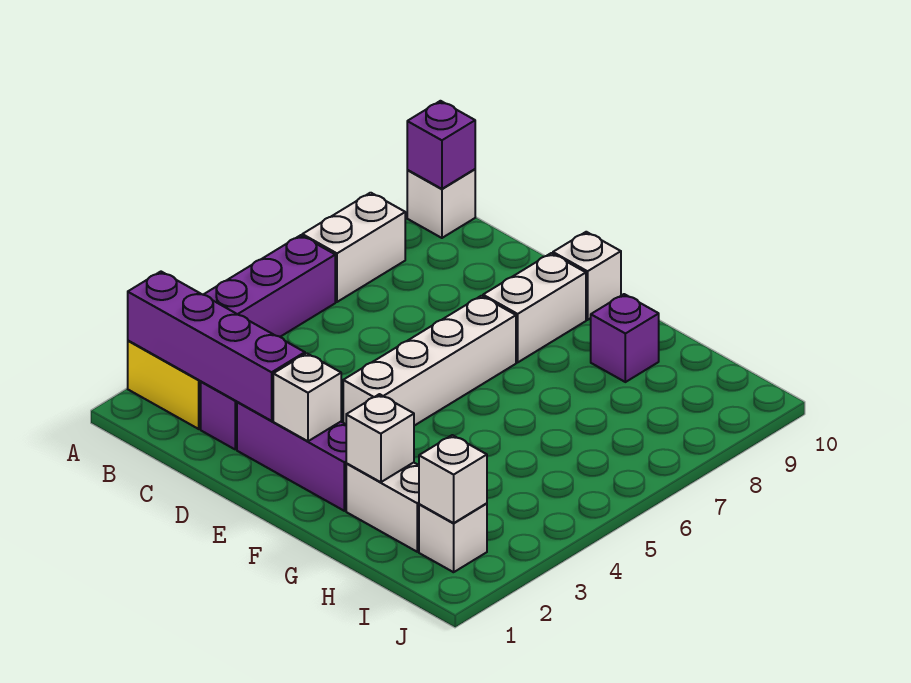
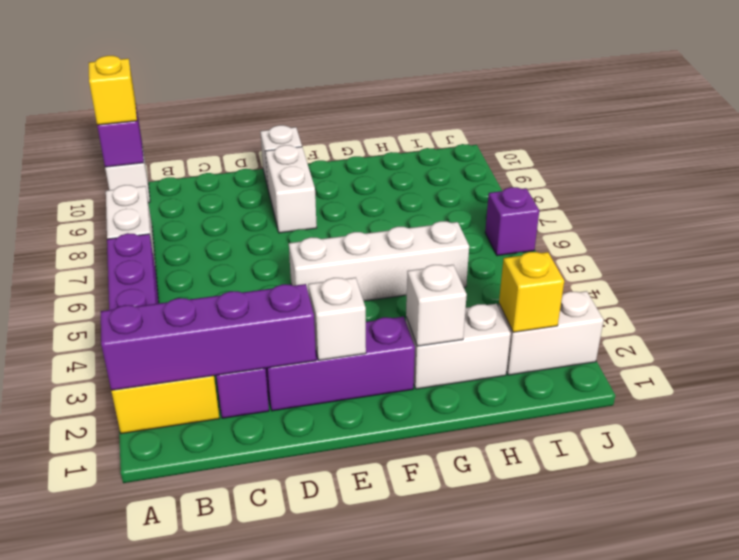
none -> yellow 1x1 brick [89,56,137,125]
white 1x4 brick [343,296,516,426] -> white 1x4 brick turned to [289,221,469,301]
purple 1x1 brick [591,294,659,382] -> purple 1x1 brick moved to [485,187,539,256]
white 1x1 brick [419,503,487,572] -> white 1x2 brick [499,291,604,375]
white 1x1 brick [419,435,487,523] -> yellow 1x1 brick [499,252,564,332]

